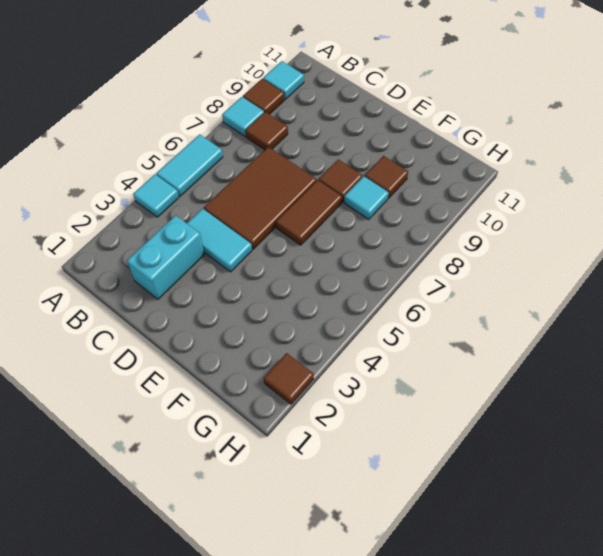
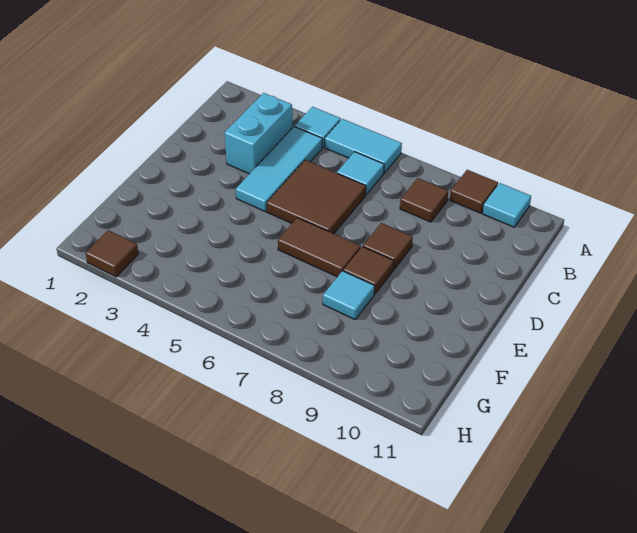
cyan 1x1 tile [222,97,264,136] -> cyan 1x1 tile moved to [337,152,384,195]
cyan 1x2 brick [127,215,204,299] -> cyan 1x2 brick turned to [225,93,293,174]
cyan 1x2 tile [187,209,252,272] -> cyan 1x3 tile [236,127,322,212]
brown 2x3 tile [204,147,316,249] -> brown 2x2 tile [267,160,366,234]
brown 1x1 tile [365,156,408,198] -> brown 1x1 tile moved to [363,223,413,269]

